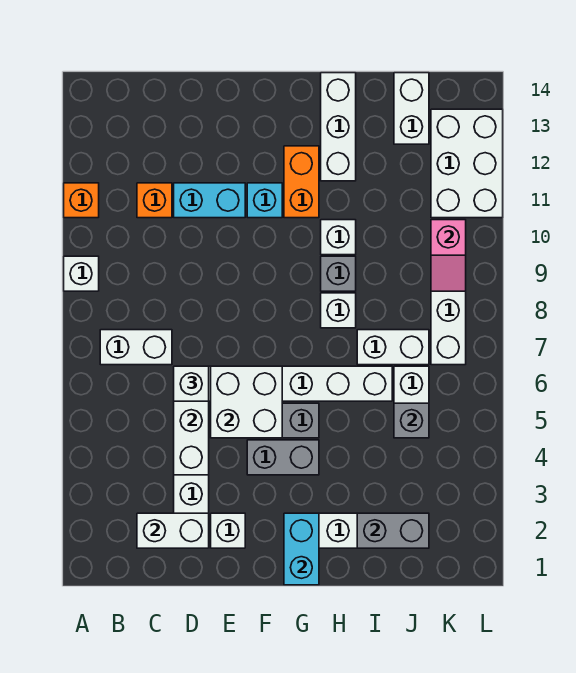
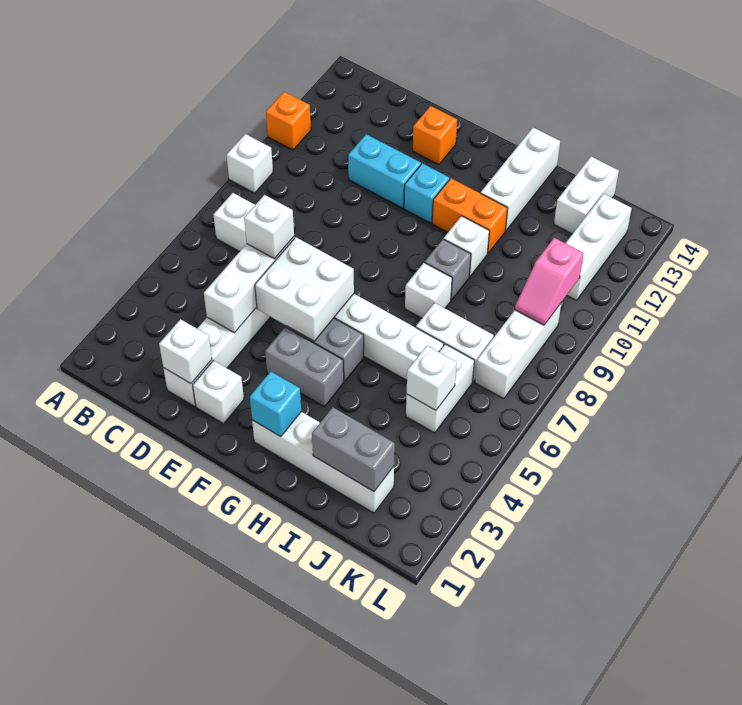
white 1x2 brick [137,513,209,548] -> white 1x1 brick [159,319,212,384]
orange 1x1 brick [137,183,172,218] -> orange 1x1 brick moved to [413,106,457,165]
cyan 1x2 brick [284,513,319,585] -> cyan 1x1 brick [250,371,301,437]
orange 1x2 brick [284,146,319,218] -> orange 1x2 brick turned to [432,178,508,253]
grey 1x1 brick [394,403,429,438] -> white 1x1 brick [407,346,457,410]
white 2x3 brick [431,109,503,218] -> white 1x3 brick [566,194,632,301]

